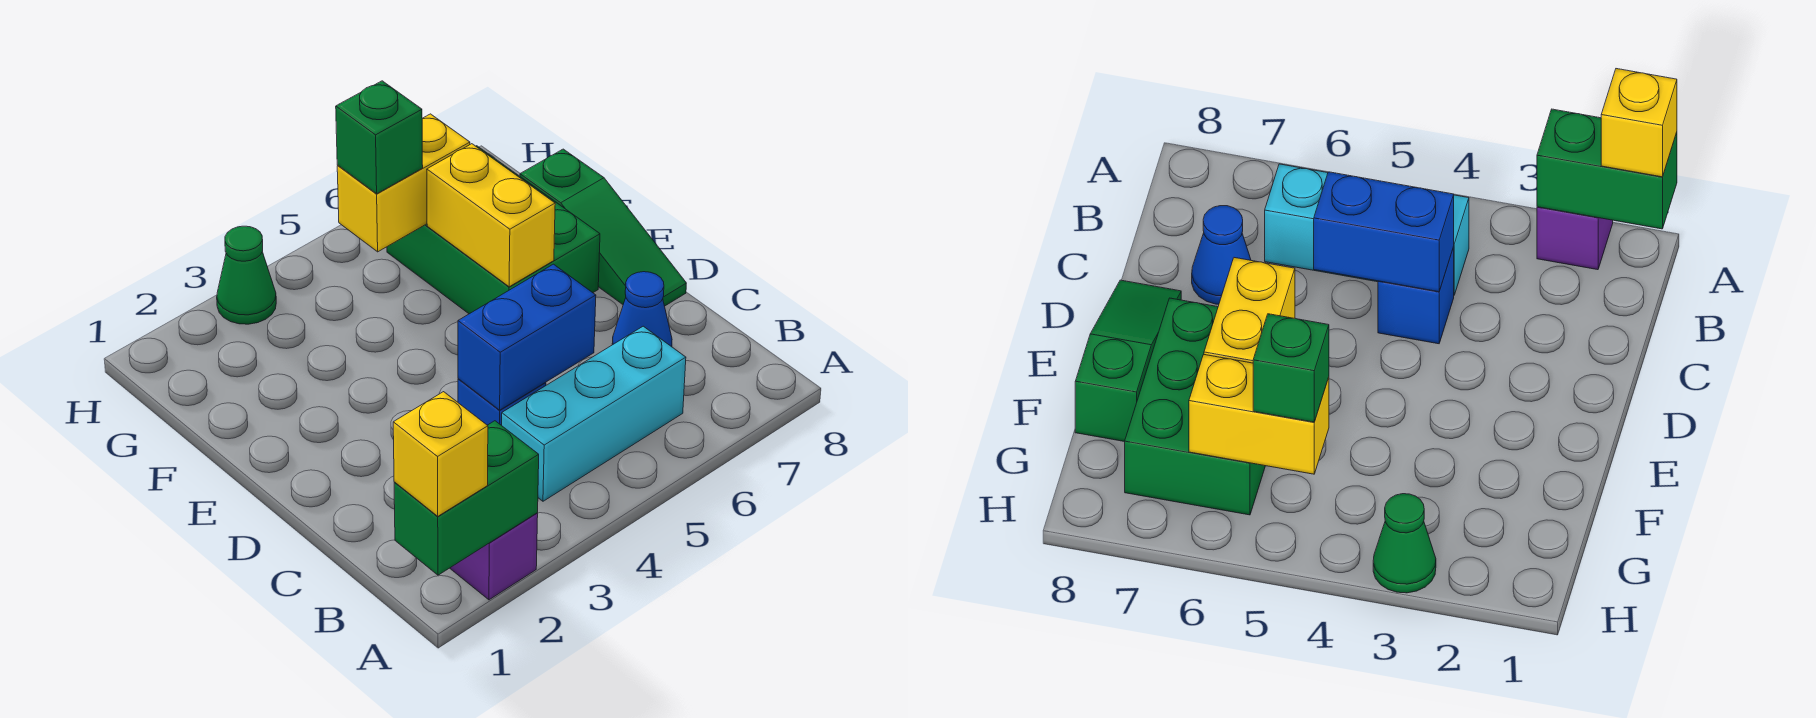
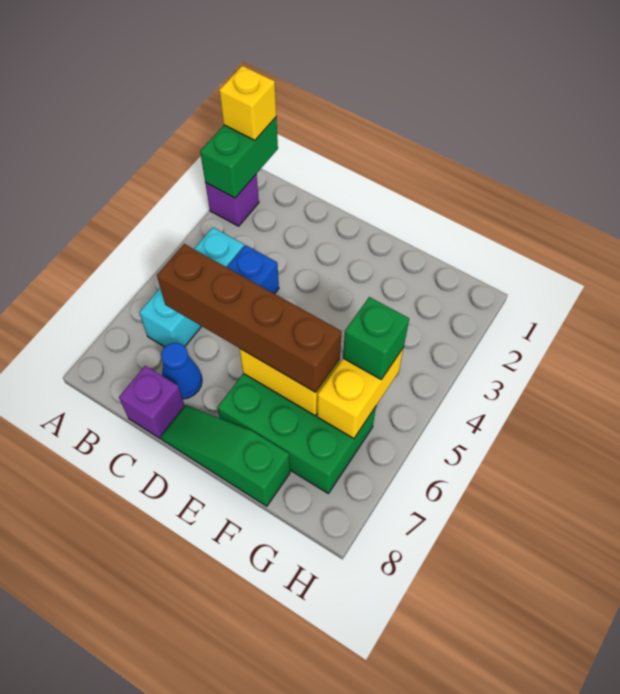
blue 1x2 brick [458,264,596,410] -> none
none -> brown 1x4 brick [157,244,342,392]
none -> purple 1x1 brick [119,366,184,439]
green 1x1 cone [217,226,276,324] -> none

